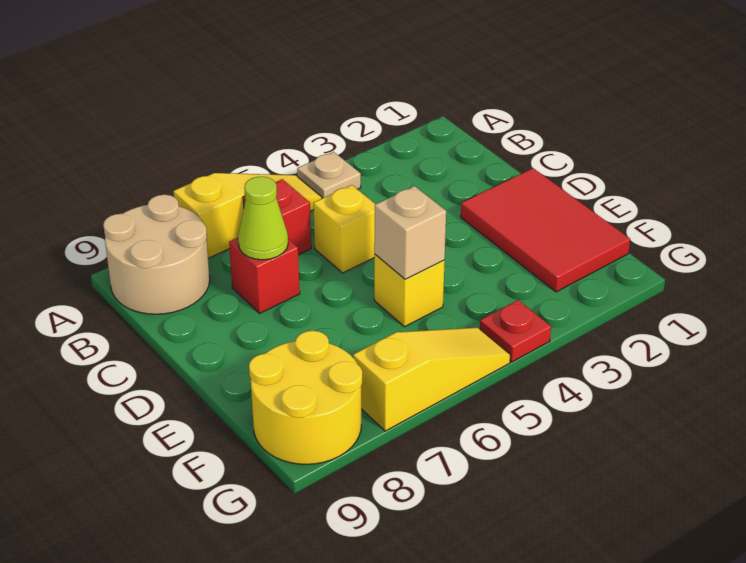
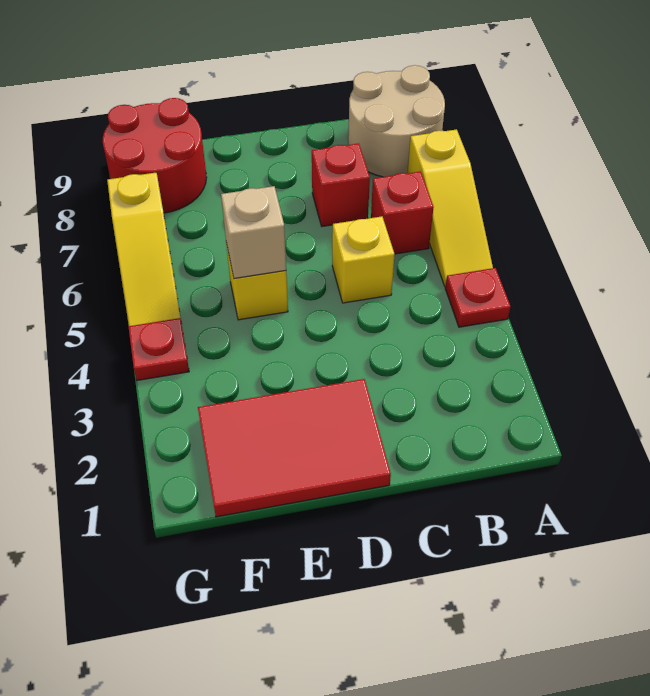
tan 1x1 plate [297,152,361,198] -> red 1x1 plate [445,268,511,327]
lime 1x1 cone [238,177,288,260] -> none
yellow 2x2 round brick [249,331,362,464] -> red 2x2 round brick [103,98,207,213]

